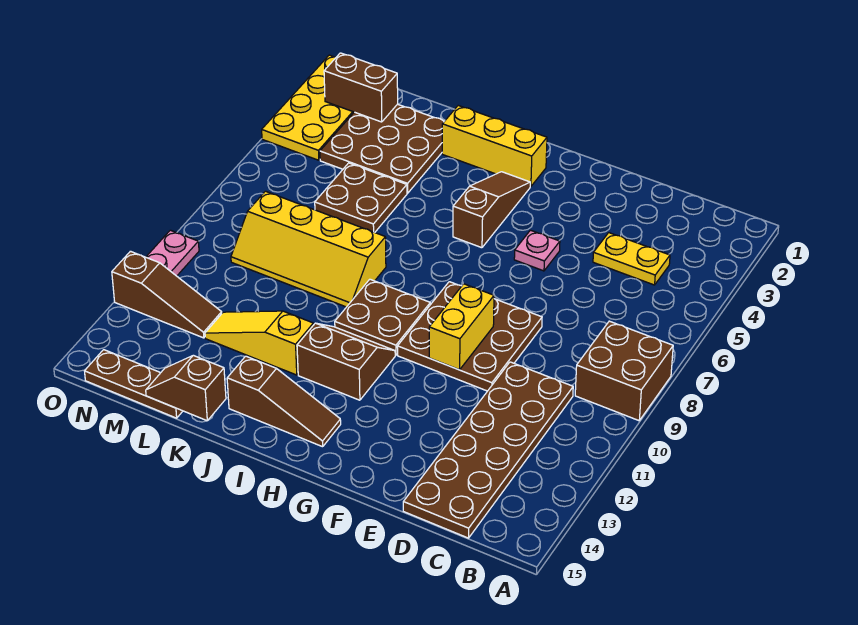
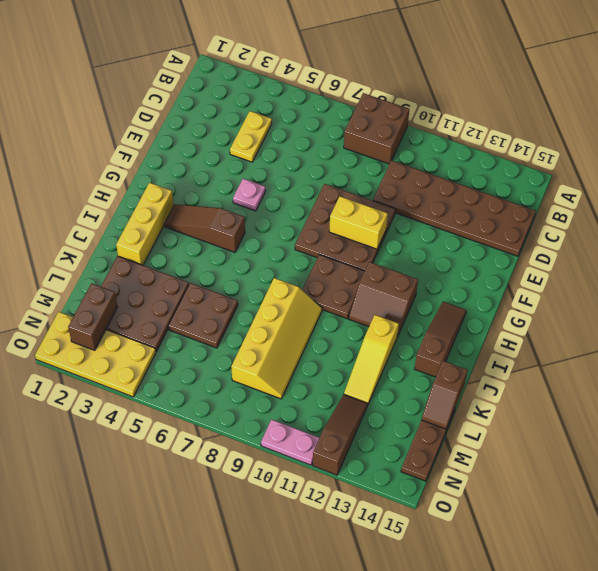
brown 2x2 slope [297,323,395,400] -> brown 2x2 slope turned to [349,262,418,337]

